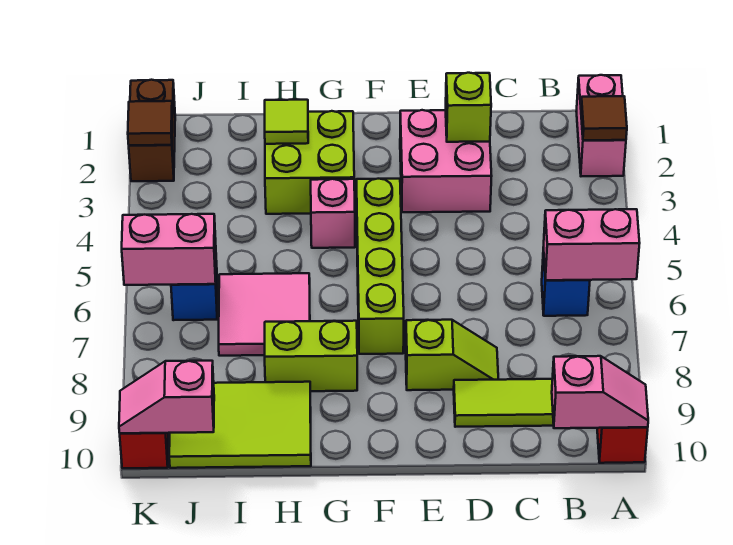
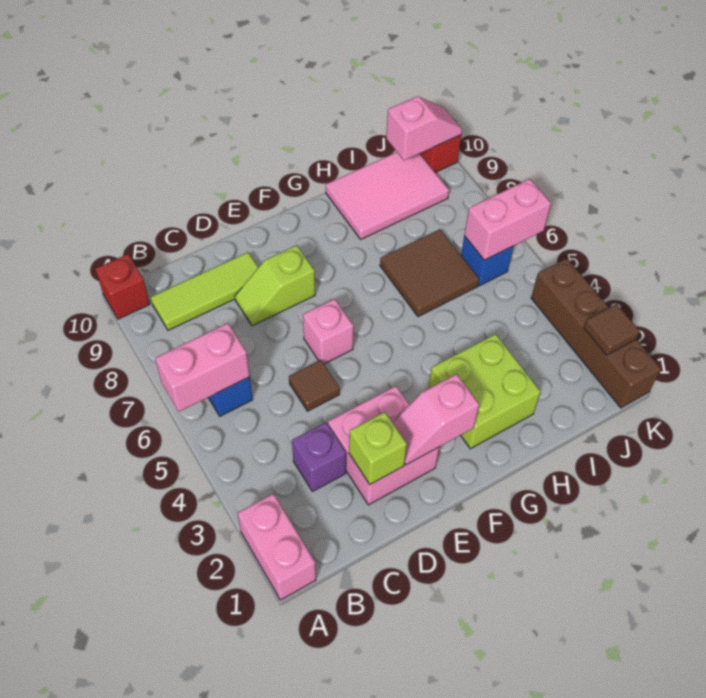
brown 1x1 tile [581,96,627,140] -> brown 1x1 tile moved to [289,360,340,411]
pink 1x2 slope [552,356,648,428] -> pink 1x2 slope moved to [392,374,479,465]
none -> purple 1x1 brick [292,422,346,491]
lime 1x4 brick [357,179,404,354] -> none
pink 1x1 brick [311,179,355,248] -> pink 1x1 brick moved to [303,299,354,364]
lime 1x2 brick [265,321,357,391] -> none
lime 1x1 tile [265,100,308,144] -> none
pink 2x2 tile [219,273,310,356] -> brown 2x2 tile [380,229,479,317]
lime 2x3 tile [169,382,311,468] -> pink 2x3 tile [326,152,449,239]
brown 1x2 brick [129,80,175,181] -> brown 1x4 brick [531,258,661,408]

